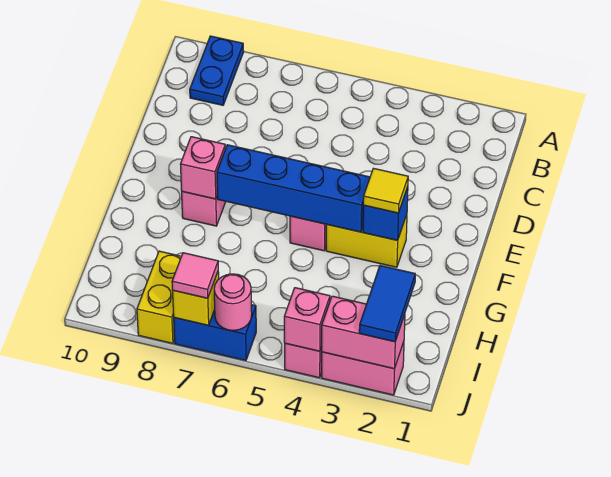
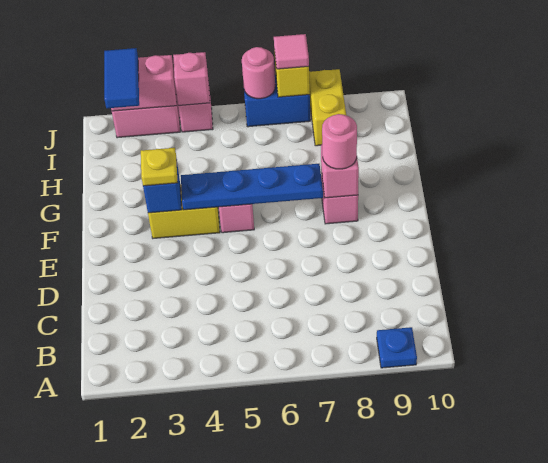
blue 1x2 plate [190,36,244,105] -> blue 1x1 plate [377,327,417,368]
yellow 1x1 tile [363,168,408,213] -> yellow 1x1 plate [141,148,178,186]
blue 1x4 brick [217,145,370,232] -> blue 1x4 plate [181,164,323,210]
none -> pink 1x1 round brick [322,114,357,169]

